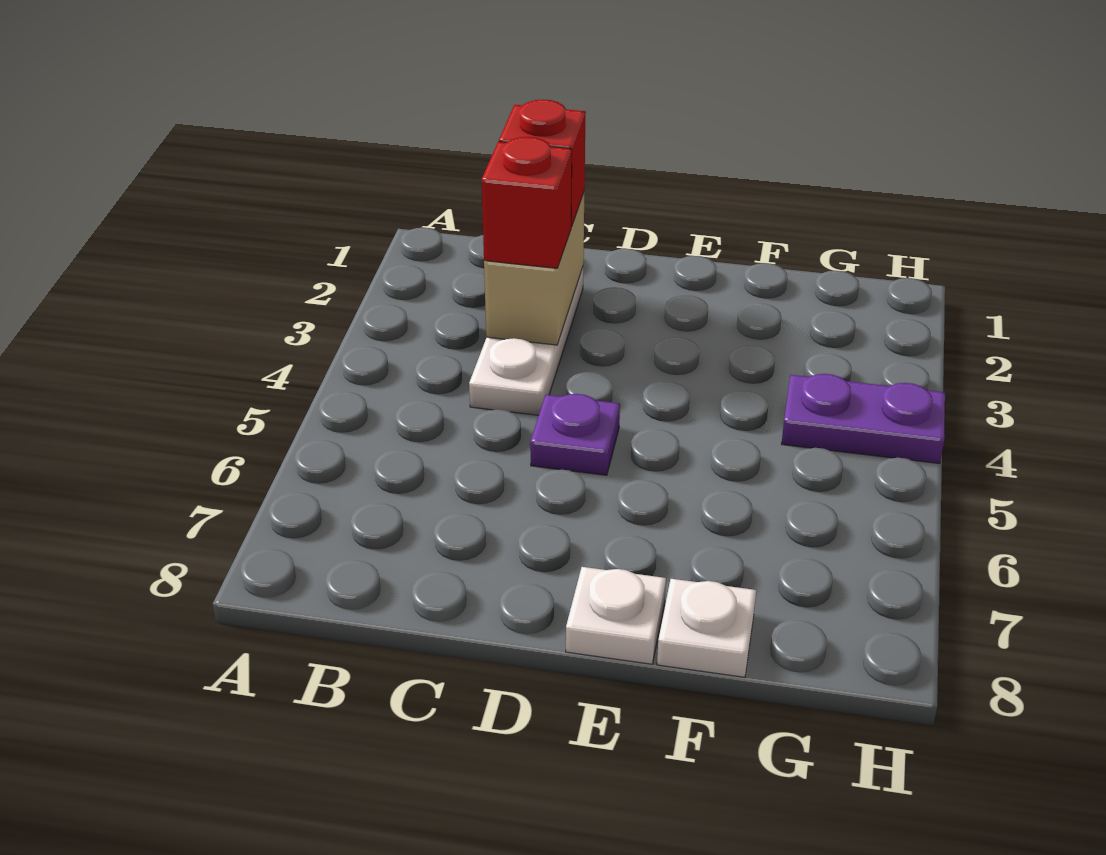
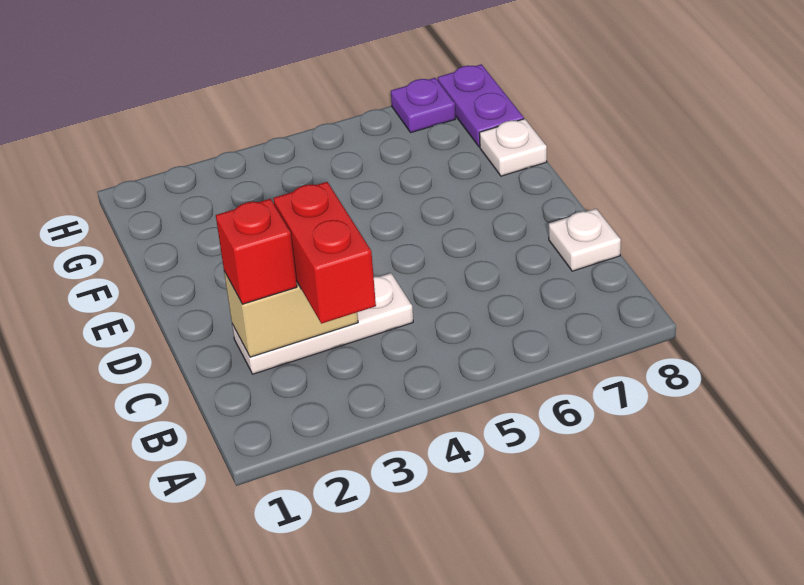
red 1x1 brick [481,137,572,268] -> red 1x2 brick [273,182,376,324]
purple 1x1 plate [530,394,620,475] -> purple 1x1 plate moved to [391,78,455,133]
white 1x1 plate [566,567,666,664] -> white 1x1 plate moved to [549,209,621,271]
purple 1x2 plate [782,374,945,464] -> purple 1x2 plate moved to [438,64,524,147]

